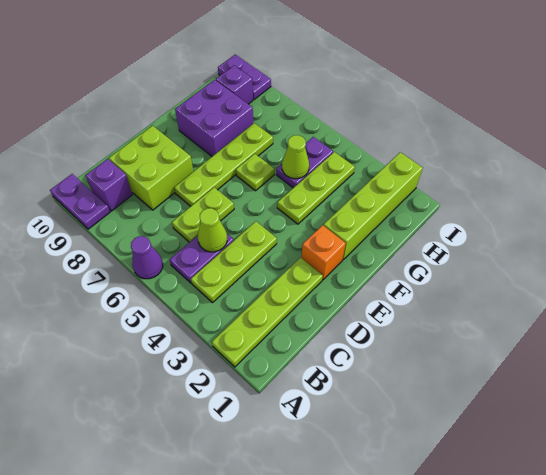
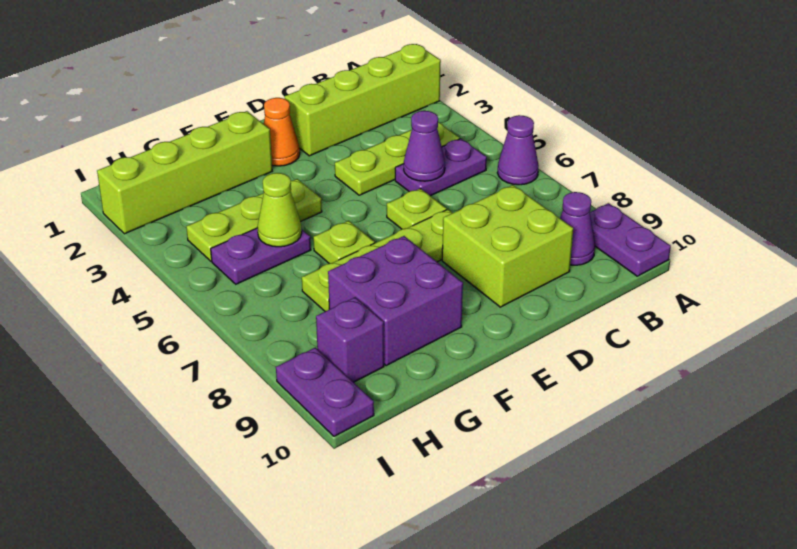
lime 1x4 plate [212,258,323,367] -> lime 1x4 brick [284,44,441,156]
purple 1x1 brick [85,159,133,211] -> purple 1x1 cone [560,192,595,265]
lime 1x1 cone [198,208,227,252] -> purple 1x1 cone [404,111,445,181]
lime 1x2 plate [172,187,234,242] -> lime 1x1 plate [387,188,447,229]
orange 1x1 brick [301,225,346,280] -> orange 1x1 cone [264,98,300,166]

